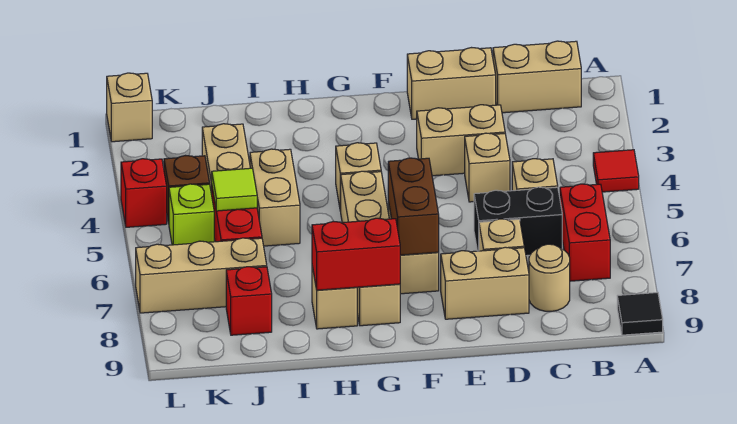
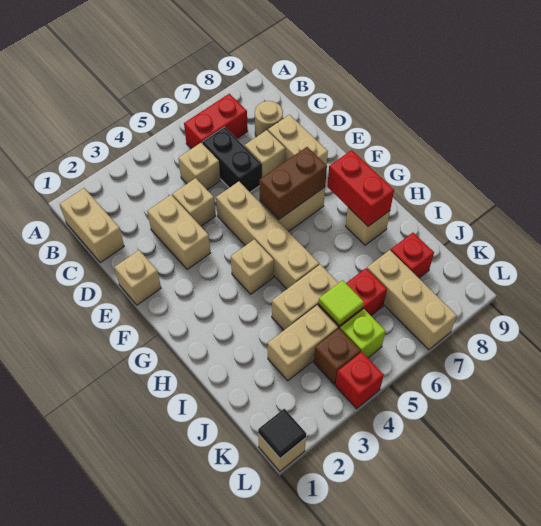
red 1x1 tile [593,150,639,192] -> none
black 1x1 tile [617,293,663,335] -> black 1x1 tile moved to [258,409,306,458]
tan 1x2 brick [407,48,496,119] -> tan 1x1 brick [114,250,161,305]
tan 1x4 brick [341,171,400,326] -> tan 1x4 brick turned to [216,182,319,289]

